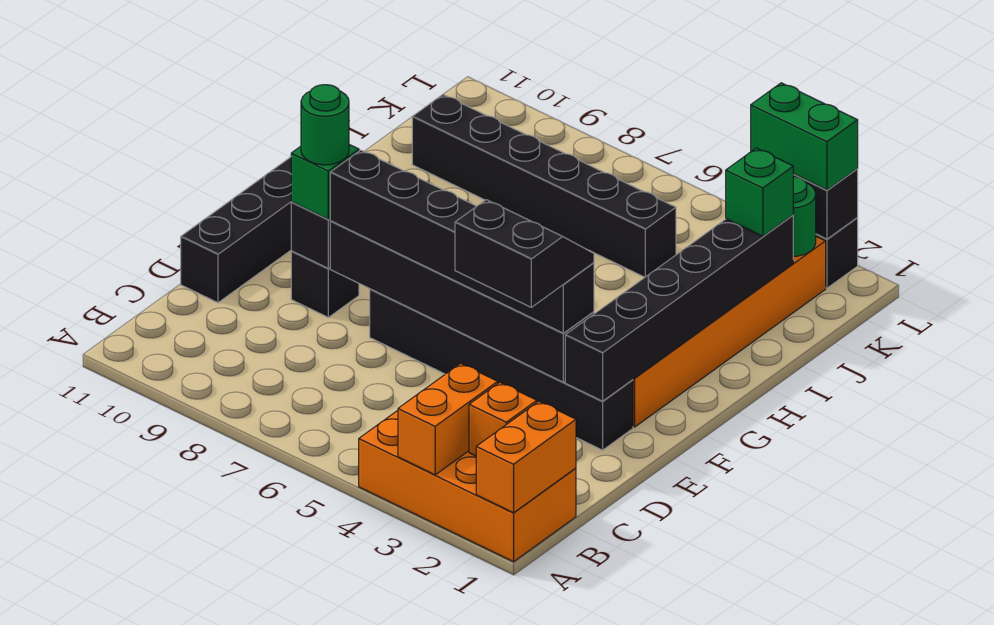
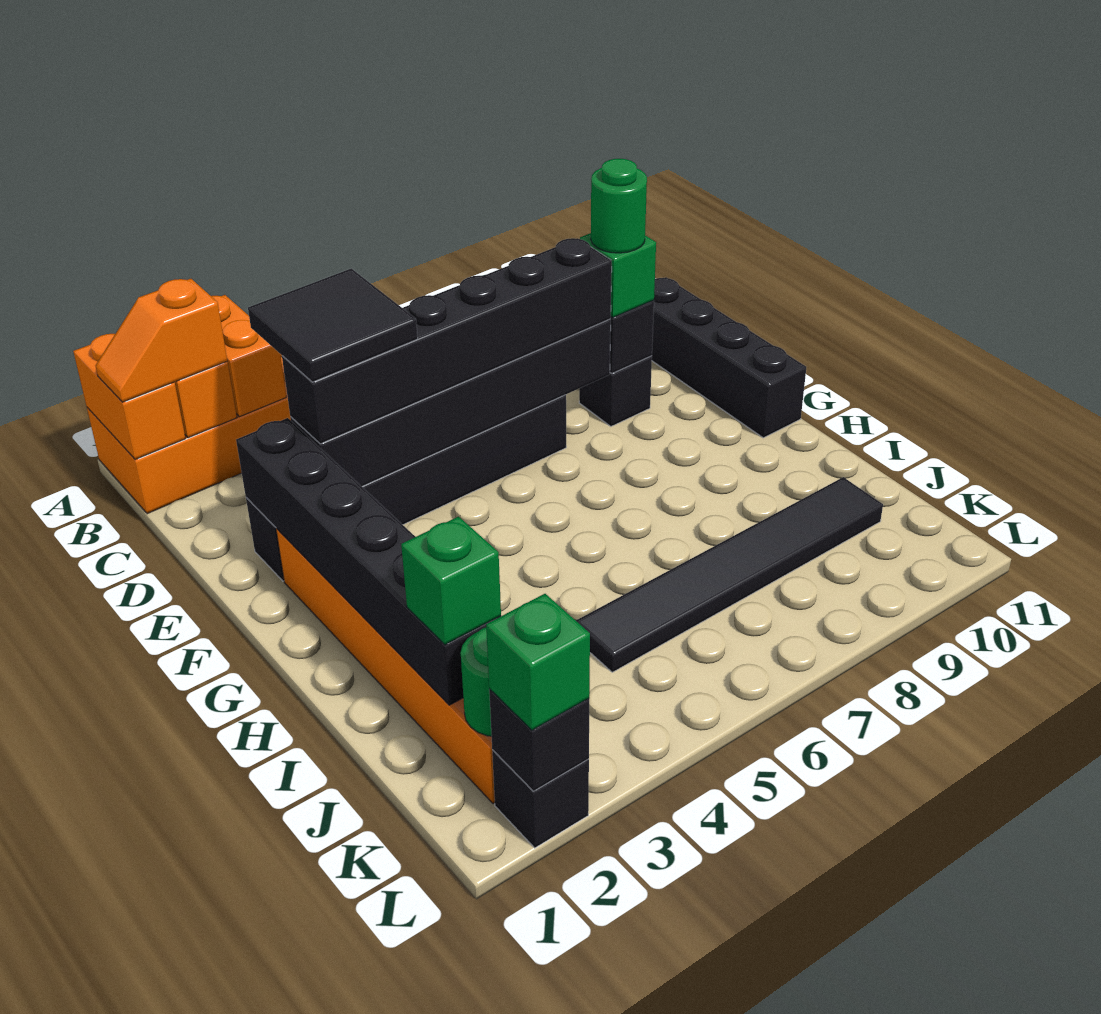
none -> orange 1x2 slope [95,279,227,402]
black 2x2 slope [455,200,594,307] -> black 2x2 tile [248,269,418,382]
black 1x6 brick [412,95,676,277] -> black 1x6 tile [576,477,883,672]
green 1x2 brick [751,83,858,190] -> green 1x1 brick [486,594,590,730]

